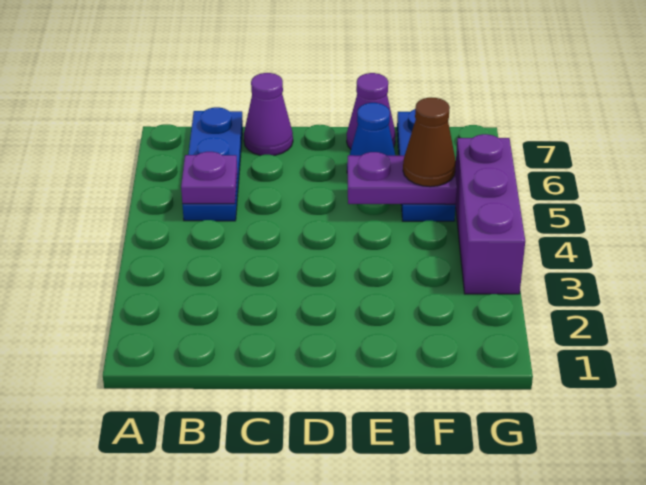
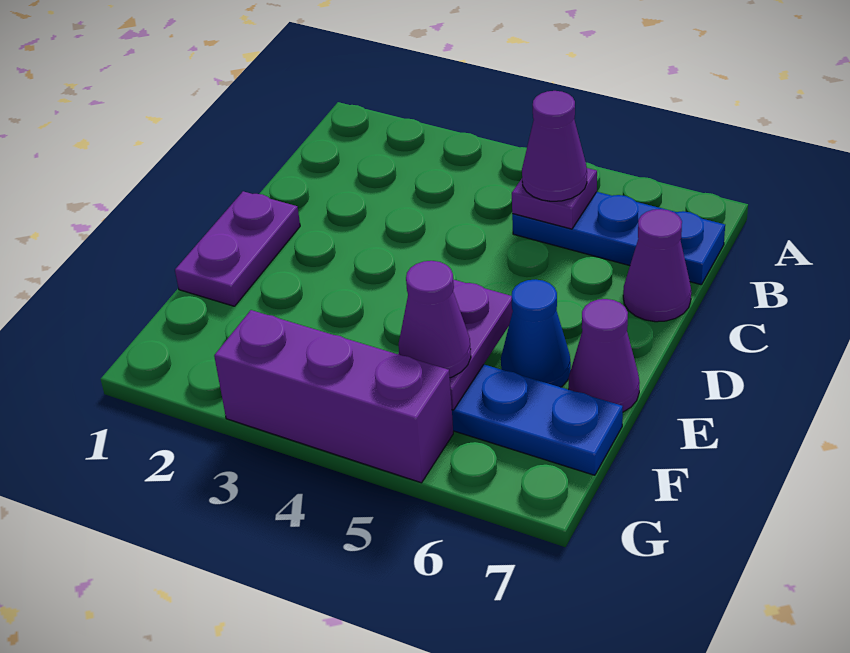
none -> purple 1x1 cone [522,91,587,201]
none -> purple 1x2 plate [175,191,300,306]
brown 1x1 cone [403,98,456,187] -> purple 1x1 cone [399,261,471,378]

